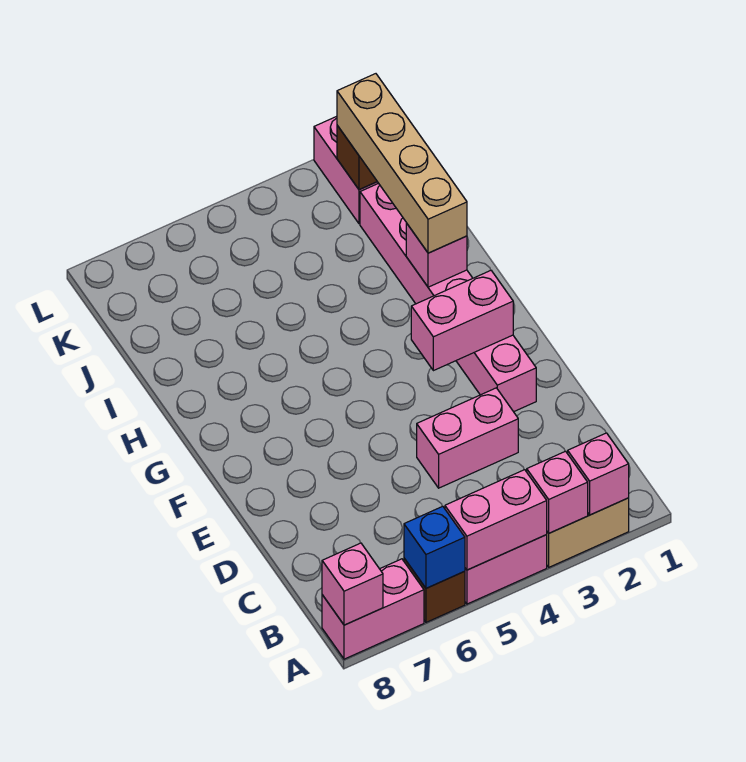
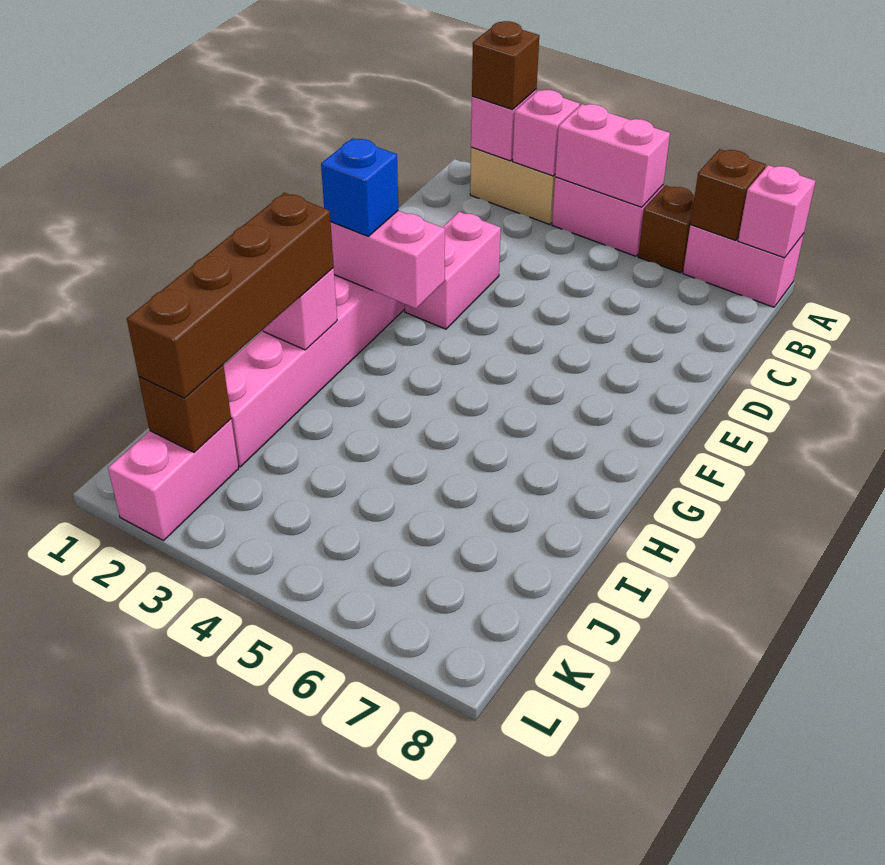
none -> brown 1x1 brick [472,21,539,110]
blue 1x1 brick [404,506,465,588] -> blue 1x1 brick moved to [321,138,398,236]
none -> brown 1x1 brick [690,149,766,240]
pink 1x2 brick [417,388,518,488] -> pink 1x2 brick turned to [404,212,501,329]
tan 1x4 brick [337,74,467,253] -> brown 1x4 brick [127,193,334,398]

